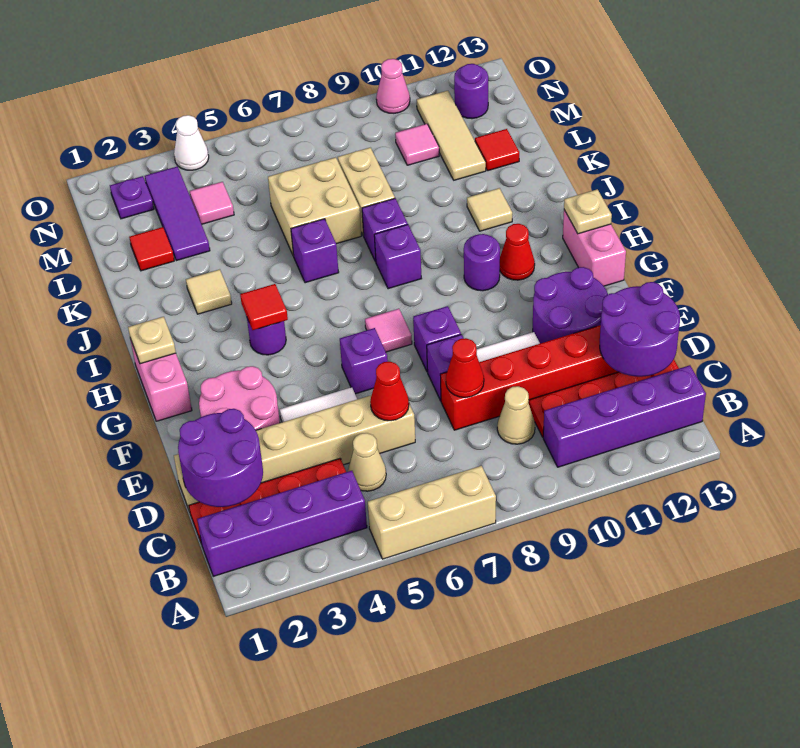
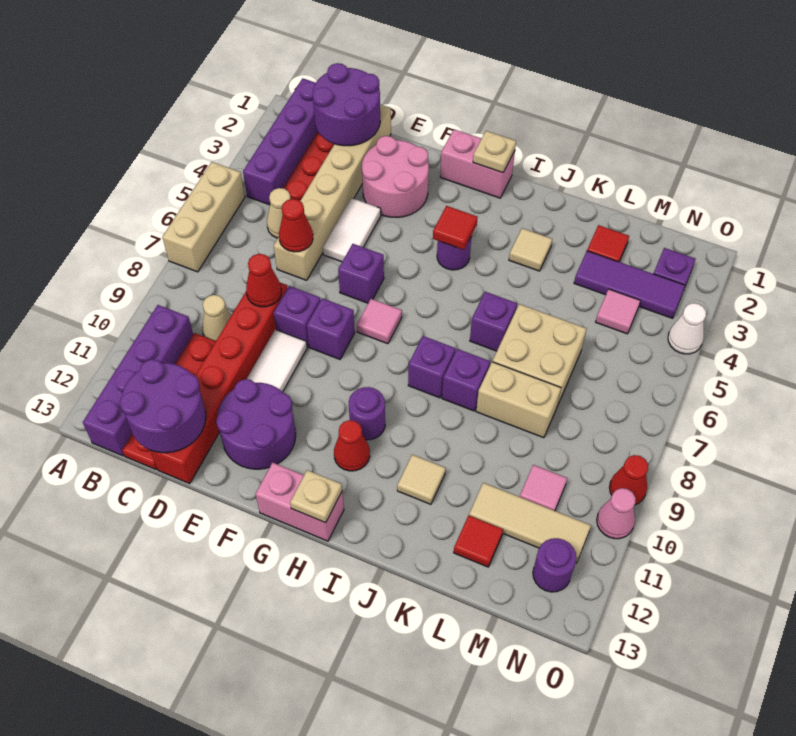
none -> red 1x1 cone [609,455,648,505]

